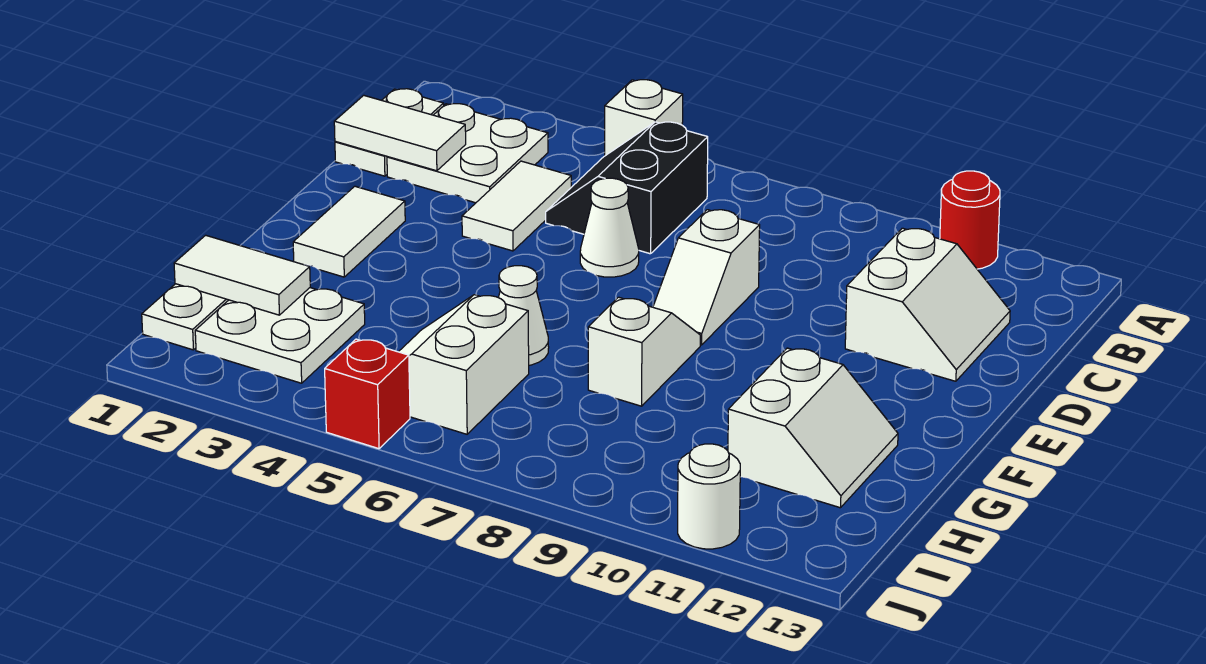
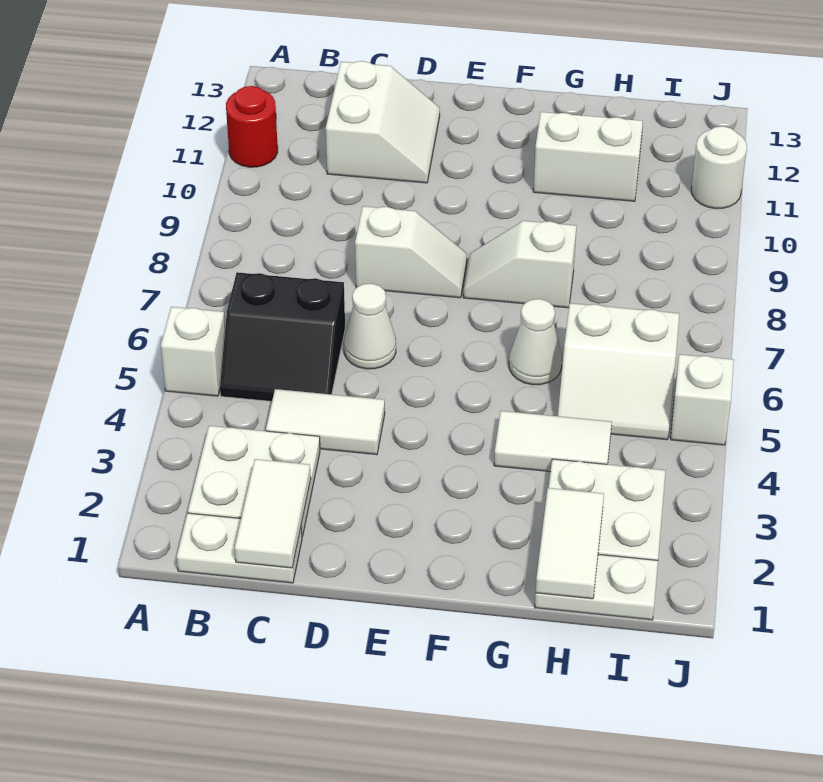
white 2x2 slope [845,228,1010,381] -> white 2x2 slope turned to [326,61,440,183]
white 1x2 tile [293,186,405,277] -> white 1x2 tile moved to [494,411,612,472]
red 1x1 brick [325,339,410,449] -> white 1x1 brick [671,354,734,445]

